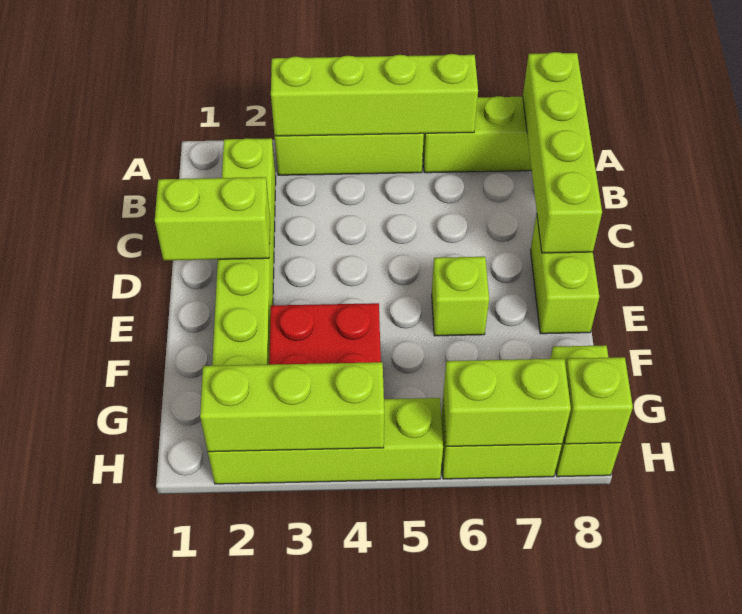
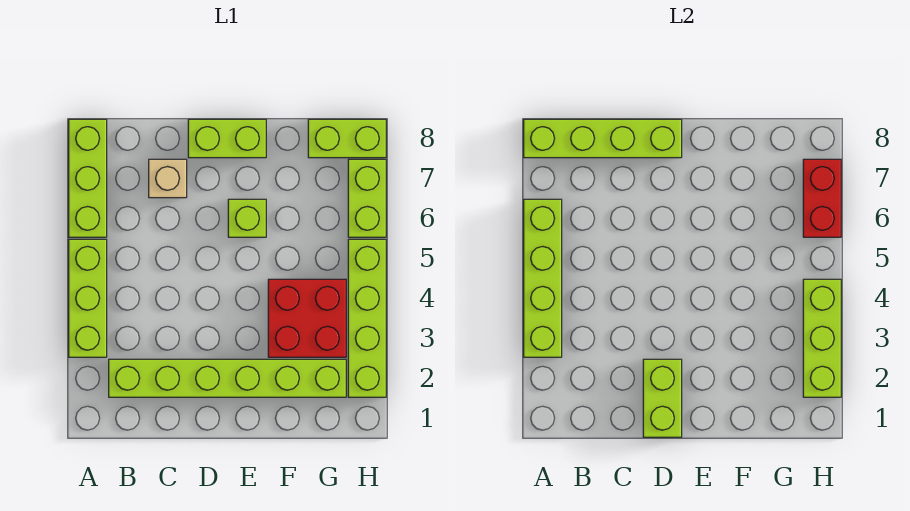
none -> tan 1x1 brick [149,159,187,198]
lime 1x2 brick [443,359,571,447] -> red 1x2 brick [803,159,841,237]
lime 1x1 brick [564,357,633,444] -> none

